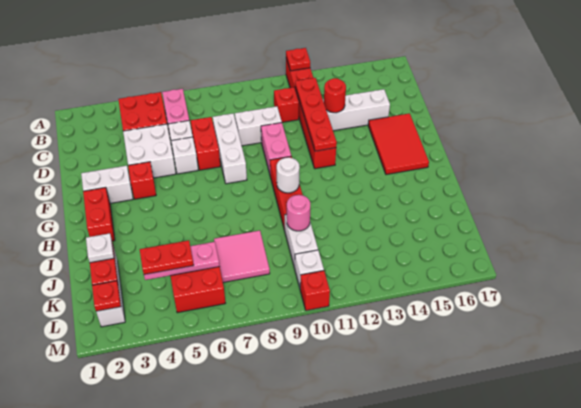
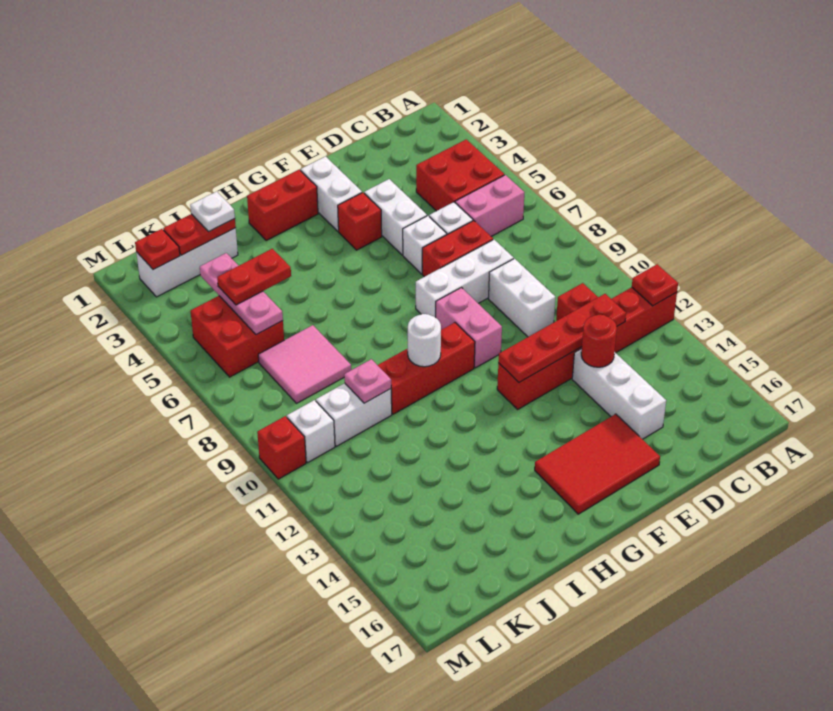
white 2x2 brick [123,124,176,178] -> white 1x2 brick [364,179,427,255]
pink 1x2 brick [261,123,291,173] -> pink 1x2 brick turned to [436,288,502,368]
pink 1x1 round brick [287,195,310,231] -> pink 1x1 plate [344,359,391,403]
red 1x2 plate [140,240,194,275] -> red 1x2 plate turned to [217,249,291,305]

